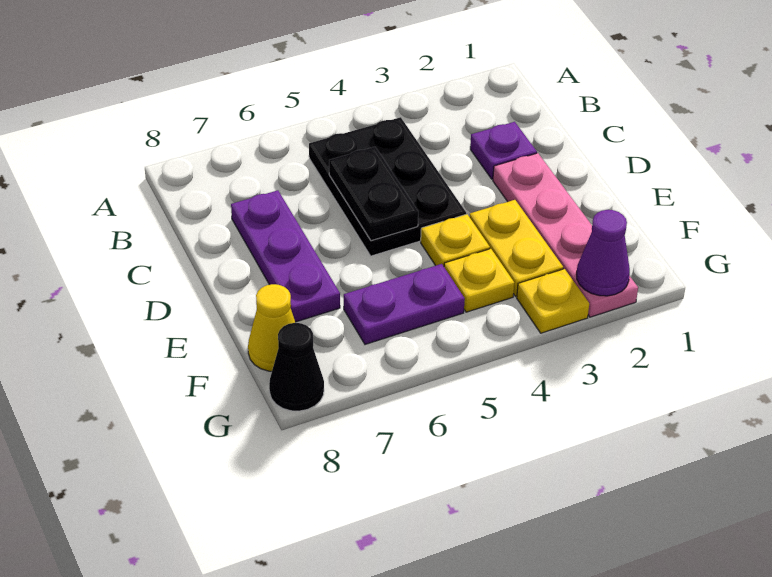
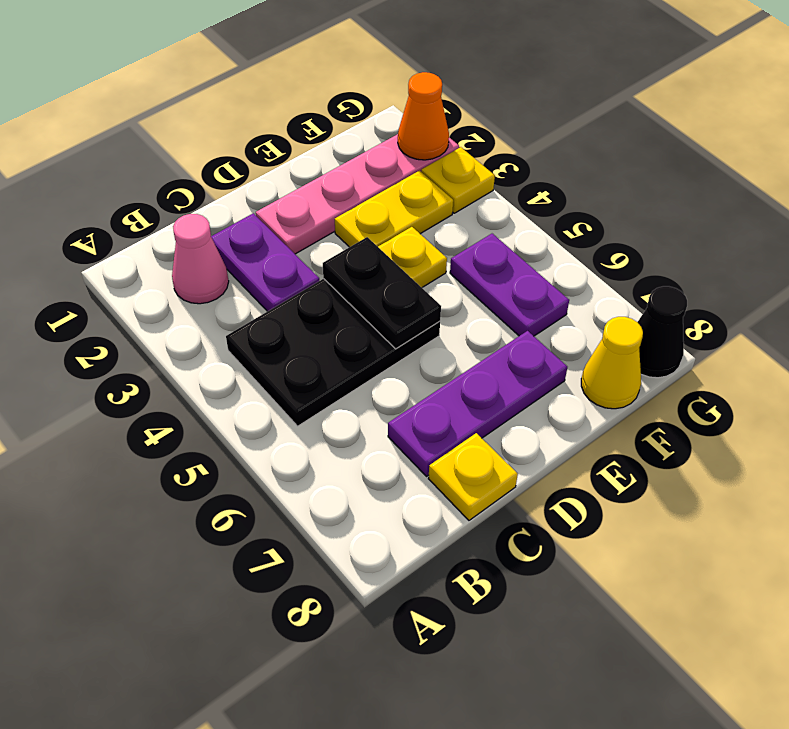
none -> pink 1x1 cone [172,214,229,304]
purple 1x1 plate [470,122,537,179] -> purple 1x2 plate [211,213,320,311]
black 1x2 plate [329,147,418,241] -> black 1x2 plate turned to [323,237,441,349]
yellow 1x1 plate [444,249,514,312] -> yellow 1x1 plate moved to [428,433,518,520]
purple 1x1 cone [577,210,630,296] -> orange 1x1 cone [398,72,449,160]

